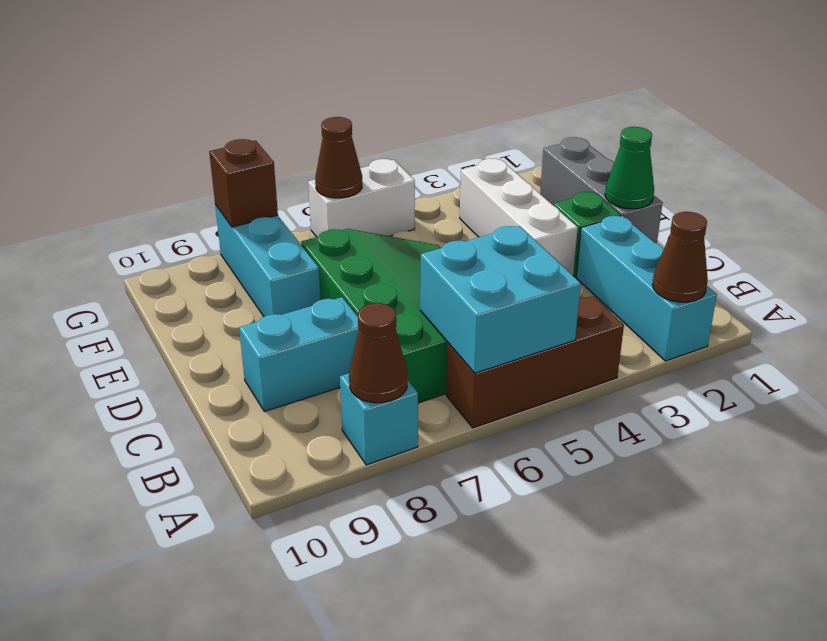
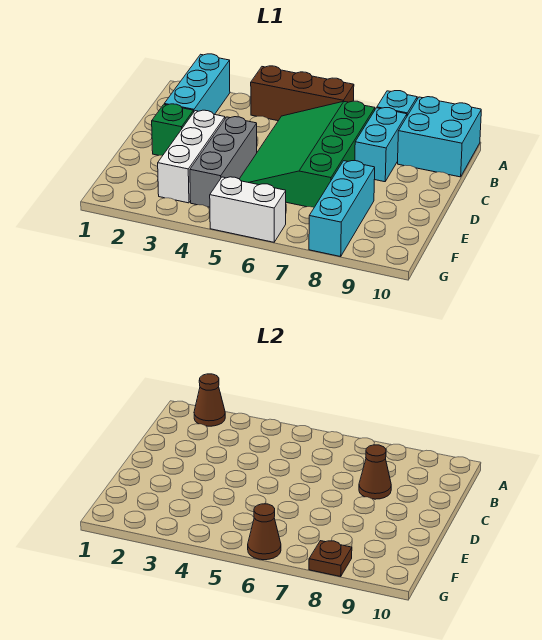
cyan 2x2 brick [420,226,581,373] -> cyan 2x2 brick moved to [398,97,481,177]
brown 1x1 cone [349,303,407,403] -> brown 1x1 cone moved to [359,445,391,499]
cyan 1x2 brick [239,297,359,412] -> cyan 1x2 brick turned to [355,108,407,182]
grey 1x3 brick [540,137,662,243] -> grey 1x3 brick moved to [190,117,257,207]
green 1x1 cone [605,127,654,209] -> none
brown 1x1 brick [209,139,278,227] -> brown 1x1 plate [309,541,352,577]

